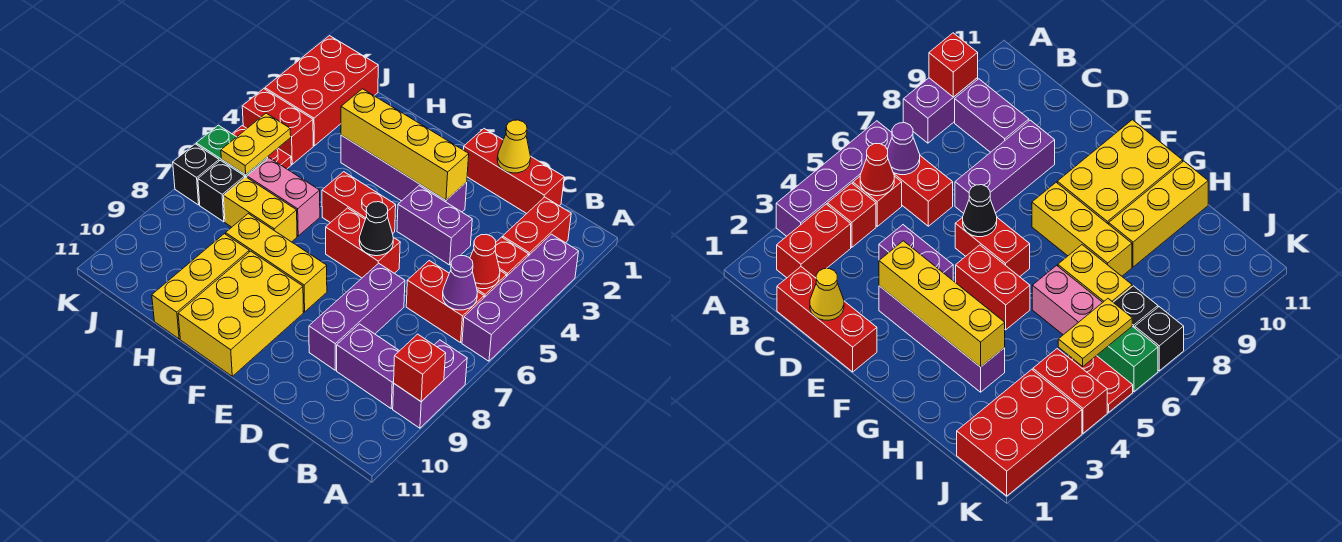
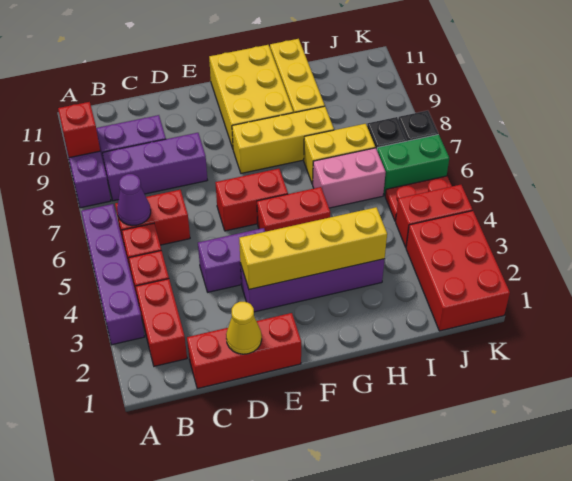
red 1x1 cone [470,234,500,289] -> none
purple 1x3 brick [309,263,405,370] -> purple 1x3 brick turned to [102,133,207,201]
black 1x1 cone [359,202,393,256] -> none
yellow 1x2 plate [221,113,291,175] -> none

